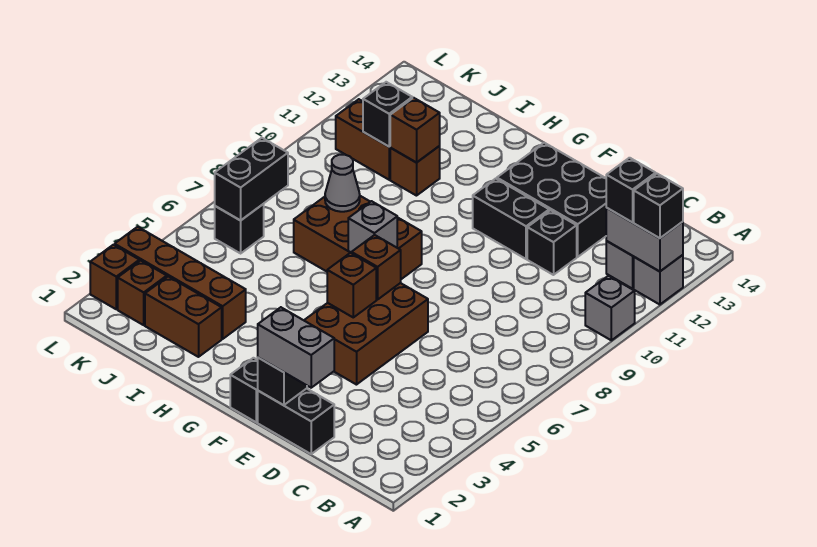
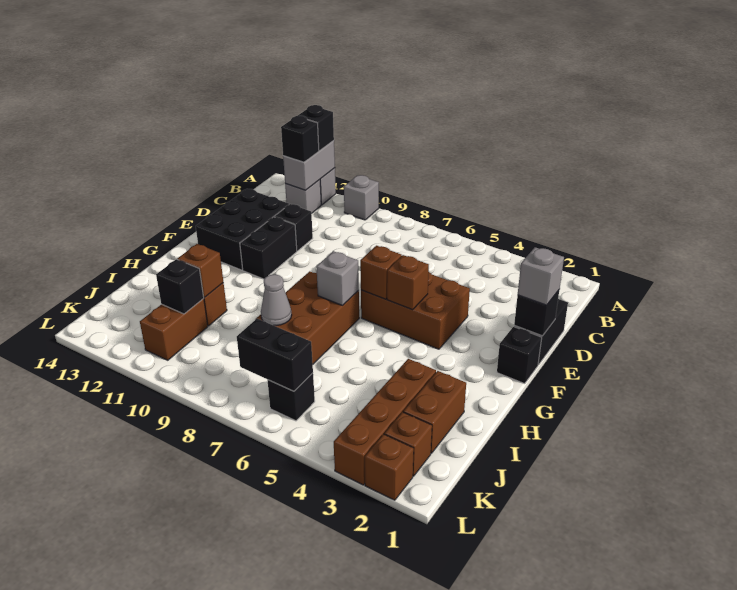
grey 1x2 brick [258,307,334,388] -> grey 1x1 brick [518,247,564,305]

